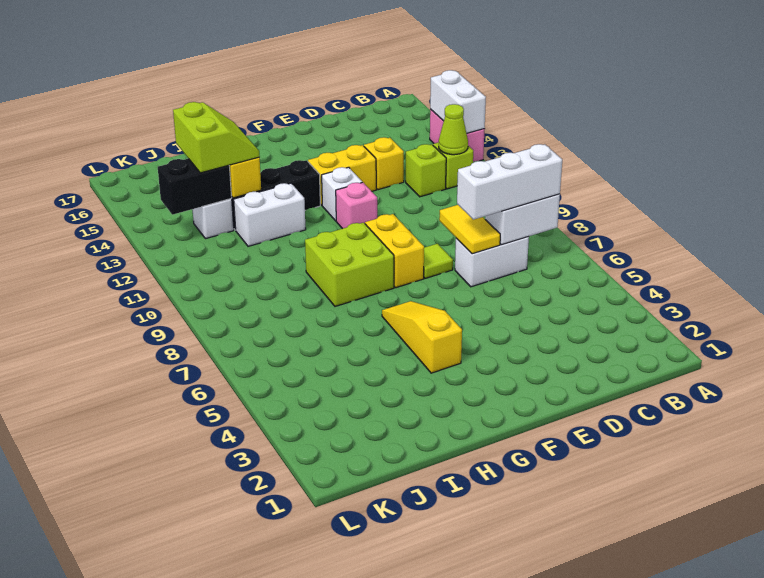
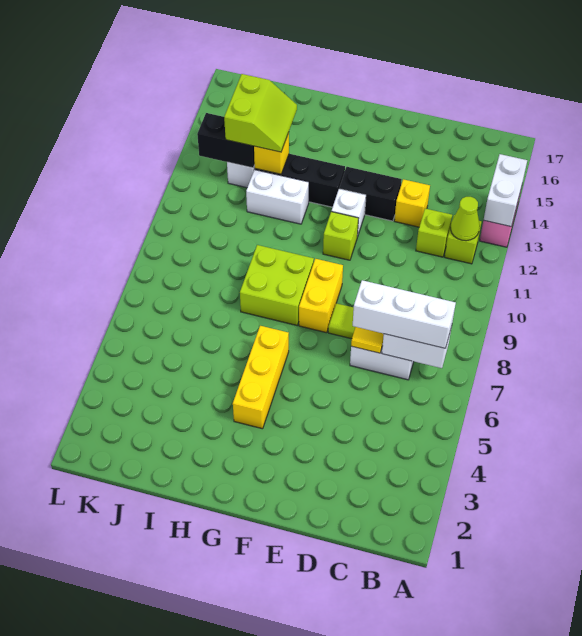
yellow 1x2 brick [308,145,376,205] -> black 1x2 brick [339,167,402,221]
pink 1x1 brick [336,182,377,229] -> lime 1x1 brick [323,212,358,260]
yellow 1x3 slope [382,301,462,373] -> yellow 1x3 brick [233,326,289,429]

